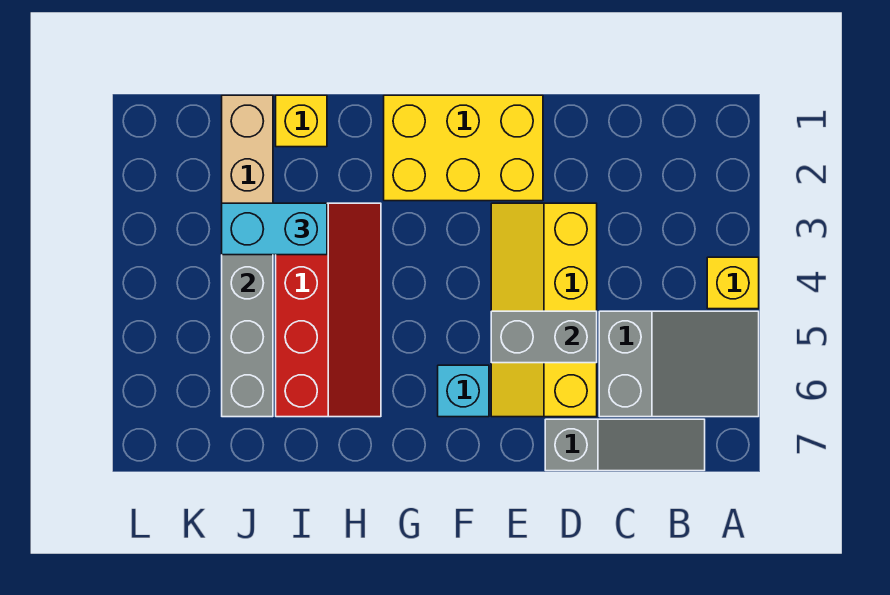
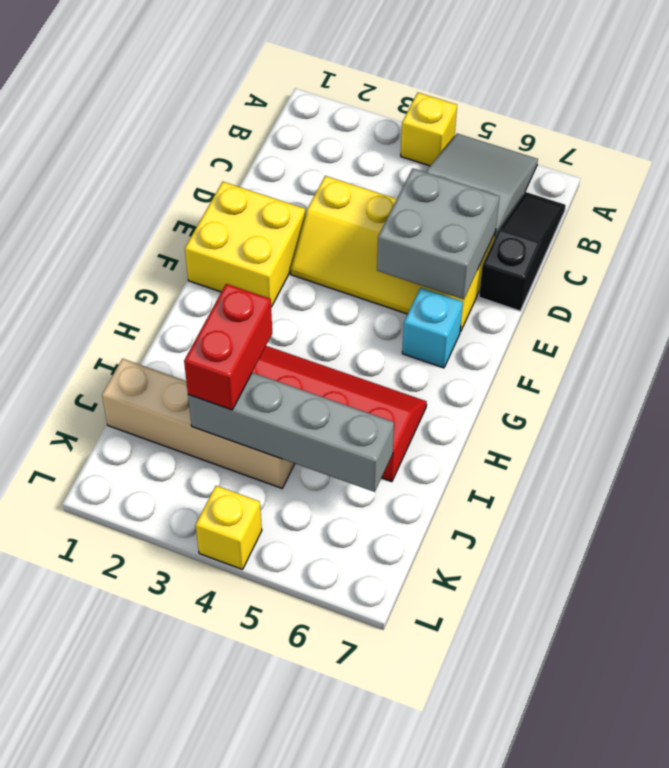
grey 1x3 slope [545,419,705,471] -> black 1x3 slope [479,192,566,311]
grey 1x2 brick [491,311,597,363] -> grey 2x2 brick [377,168,500,299]
yellow 2x3 brick [384,95,543,201] -> yellow 2x2 brick [185,182,305,307]
yellow 1x1 brick [276,95,327,147] -> yellow 1x1 brick moved to [196,486,262,570]
cyan 1x2 brick [222,203,327,255] -> red 1x2 brick [184,284,272,410]

